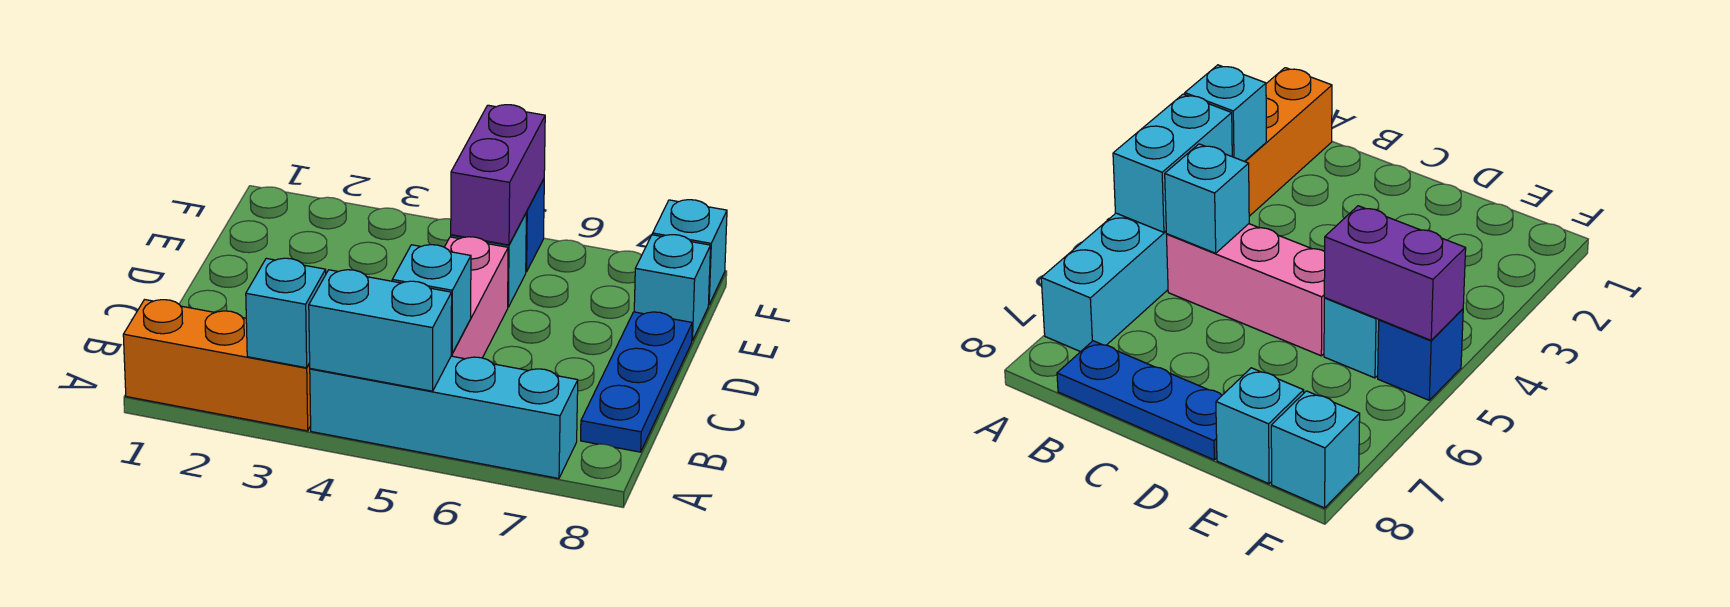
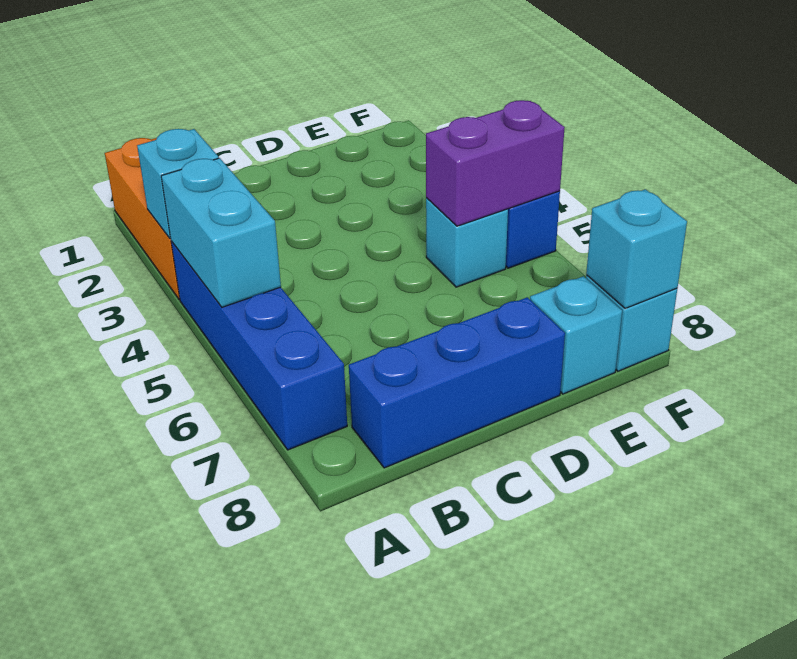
cyan 1x4 brick [310,356,578,478] -> blue 1x4 brick [171,241,347,450]
pink 1x3 brick [445,237,508,359] -> none
cyan 1x1 brick [392,245,471,354] -> cyan 1x1 brick moved to [586,189,687,309]
blue 1x3 plate [581,312,692,452] -> blue 1x3 brick [349,297,565,468]

